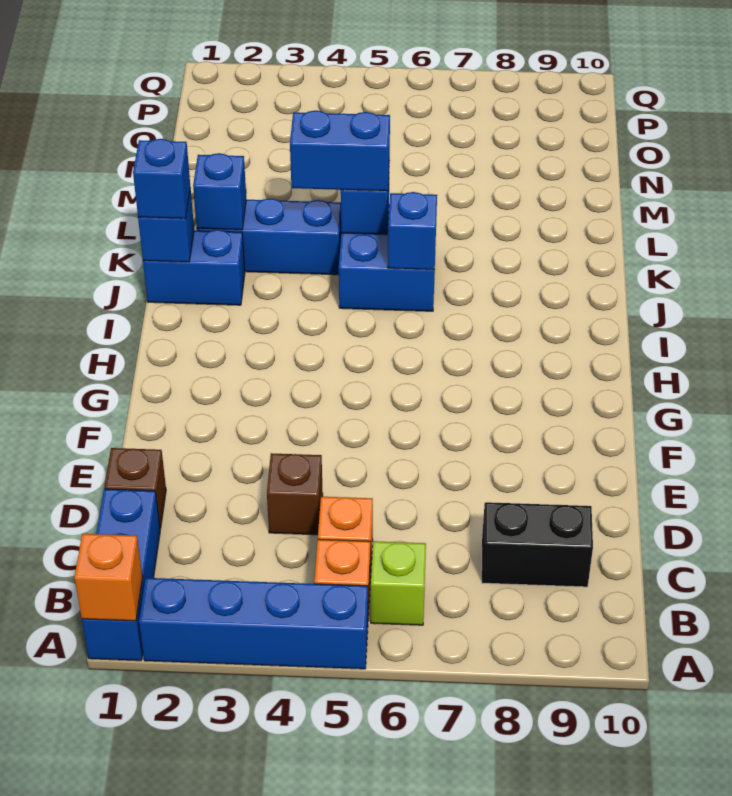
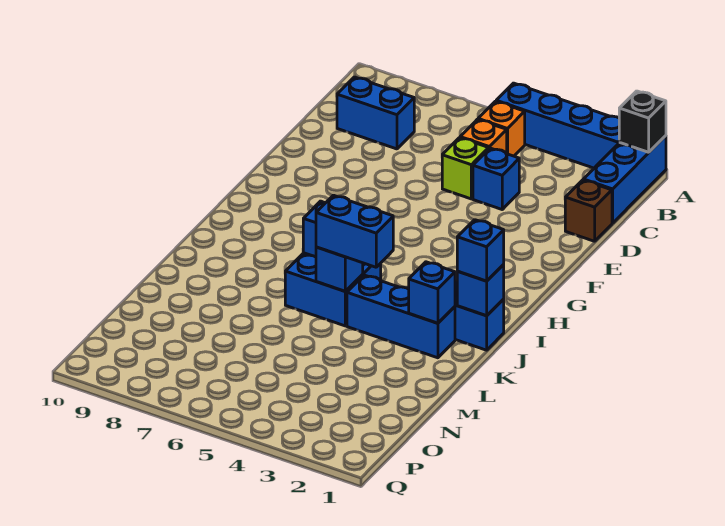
orange 1x1 brick [74,534,143,621] -> black 1x1 brick [619,91,666,152]
lime 1x1 brick [371,541,426,625] -> lime 1x1 brick moved to [442,138,489,199]
black 1x2 brick [482,502,593,587] -> blue 1x2 brick [337,77,414,149]
brown 1x1 brick [267,453,323,535] -> blue 1x1 brick [473,148,519,209]

